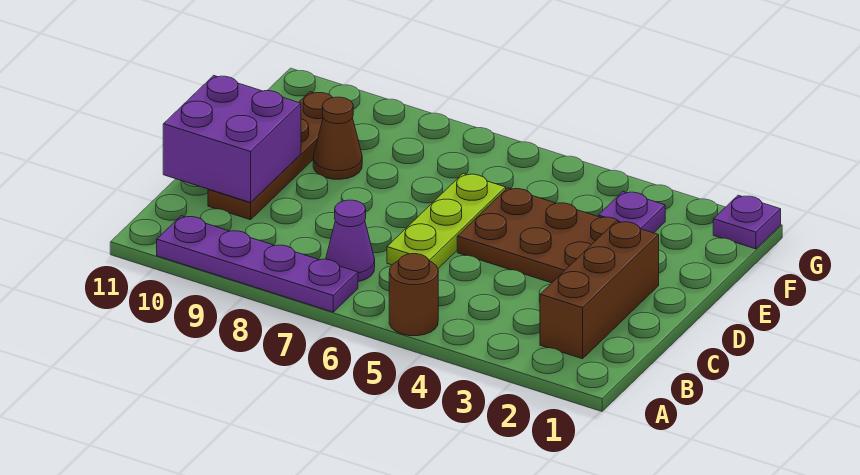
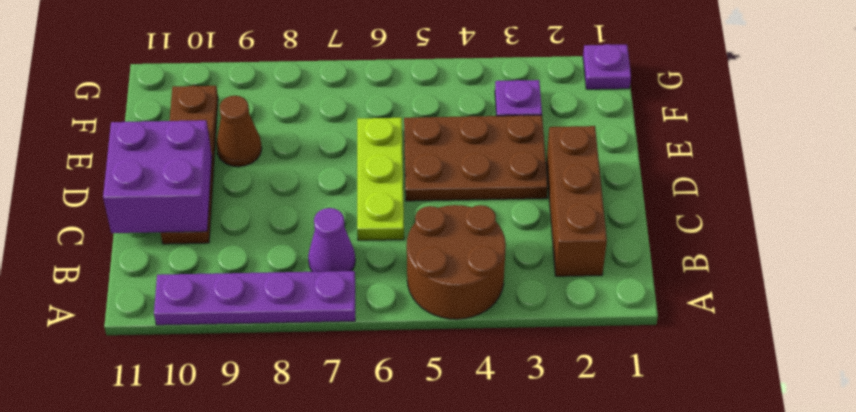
brown 1x1 round brick [389,254,438,336] -> brown 2x2 round brick [407,205,506,319]

